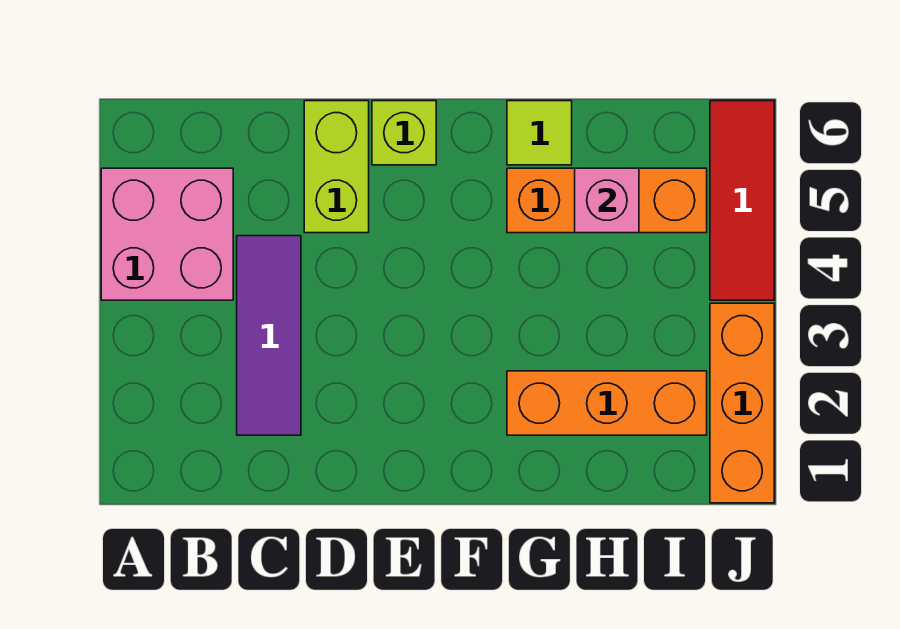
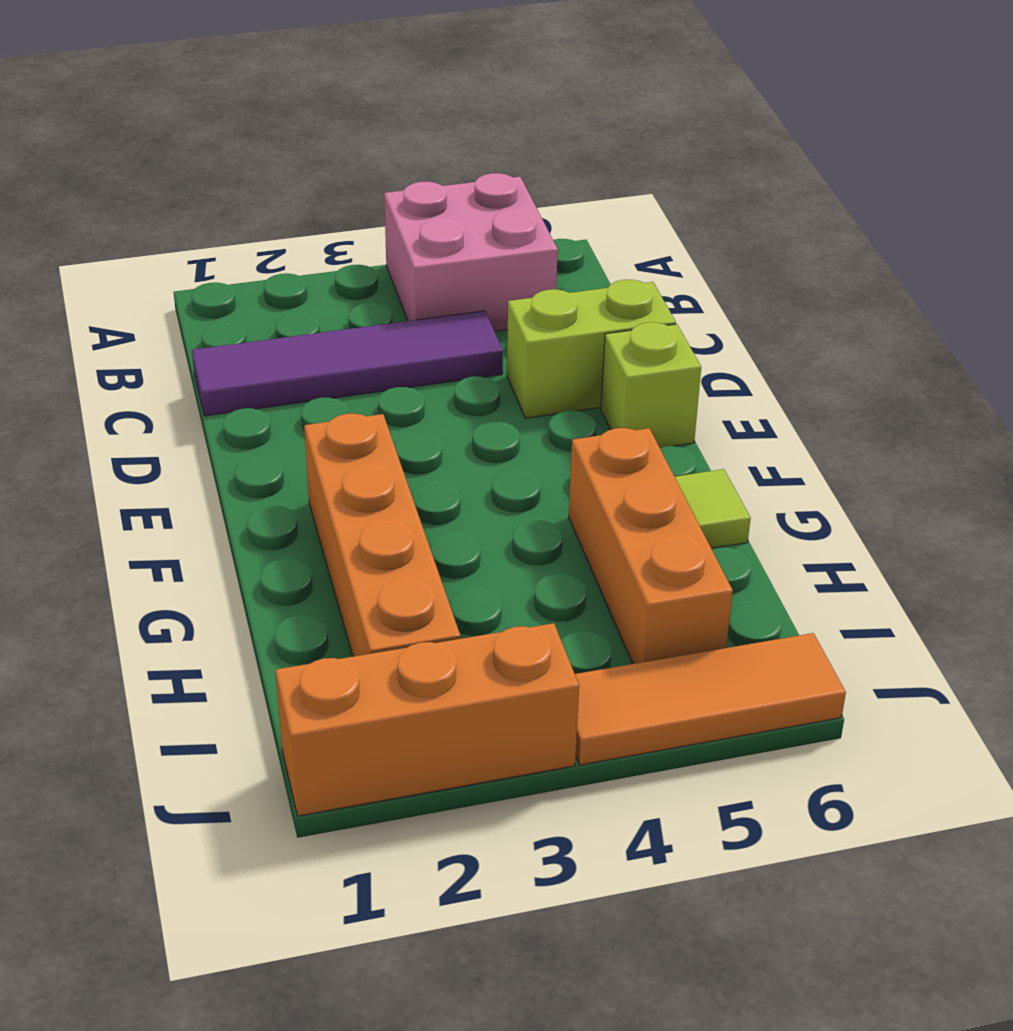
purple 1x3 tile [237,236,301,435] -> purple 1x4 tile [192,311,503,416]
orange 1x3 brick [507,371,707,435] -> orange 1x4 brick [304,414,460,656]
pink 1x1 brick [575,168,639,233] -> none
red 1x3 tile [710,101,774,300] -> orange 1x3 tile [575,633,846,765]

